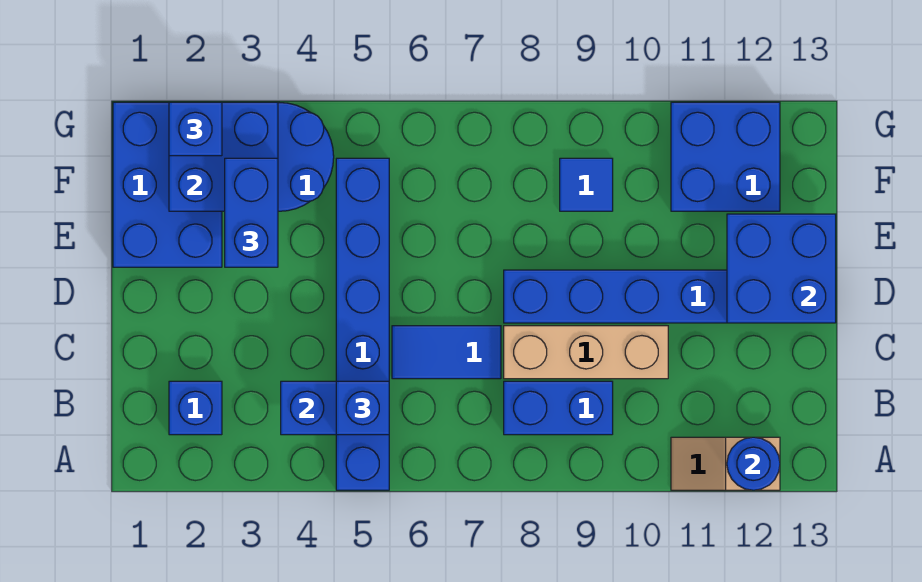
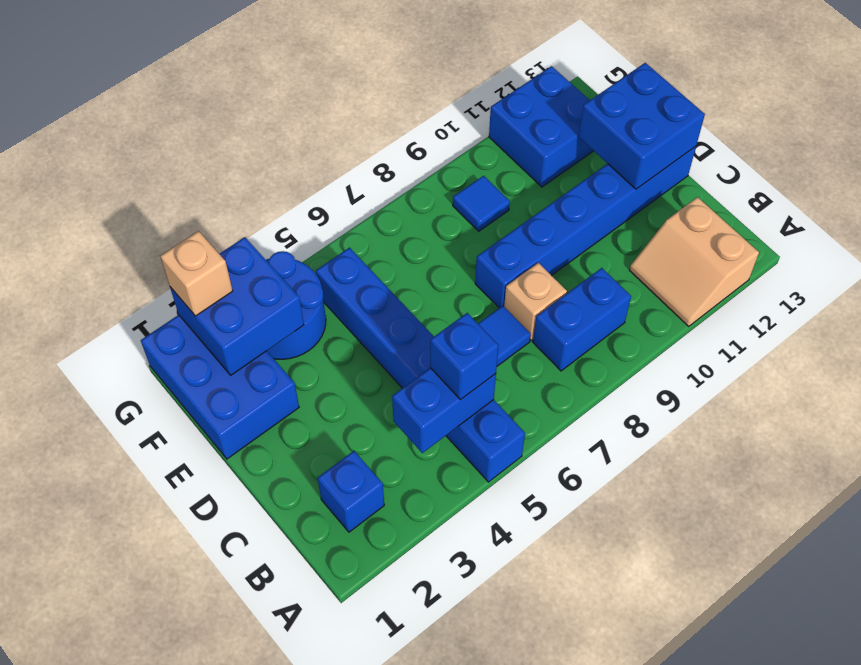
tan 1x2 slope [671,437,780,490] -> tan 2x2 slope [629,197,759,326]
blue 1x1 round brick [727,437,780,490] -> none
tan 1x3 brick [504,326,668,379] -> tan 1x1 brick [504,263,567,341]
blue 1x2 brick [225,158,278,267] -> none
blue 1x1 brick [169,102,222,156] -> tan 1x1 brick [160,231,233,316]

